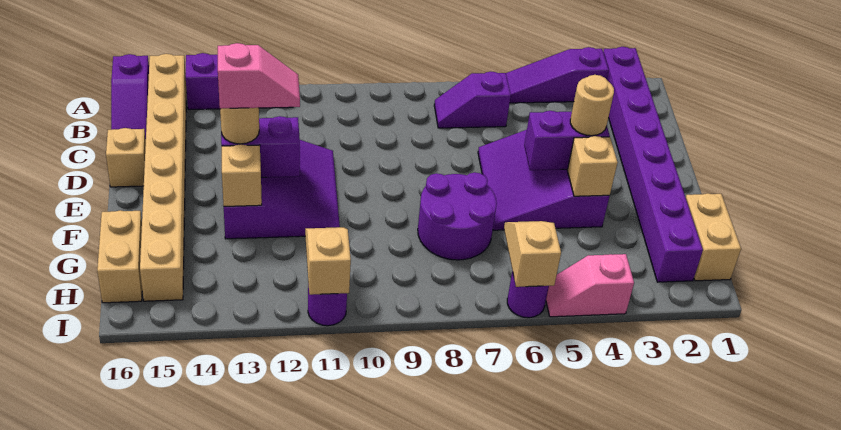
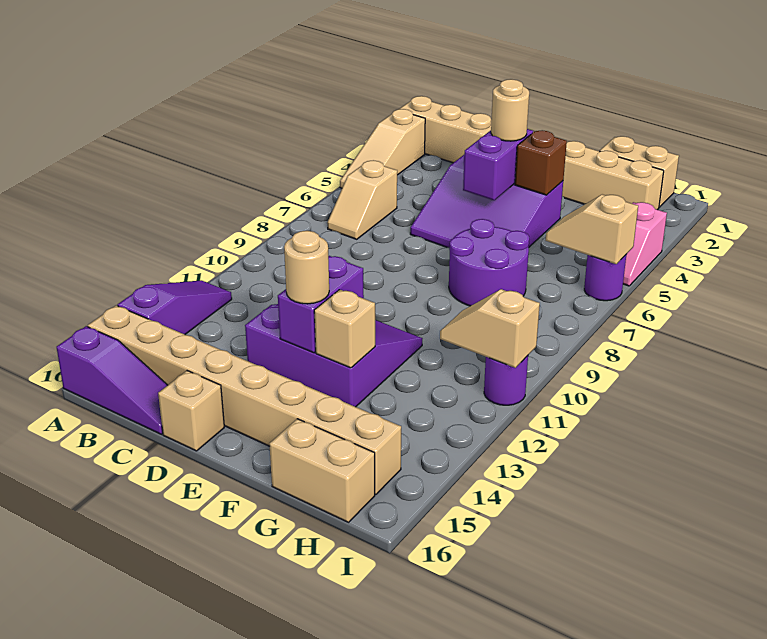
purple 1x8 brick [603,47,703,282] -> tan 1x8 brick [400,96,664,210]
purple 1x3 slope [506,47,609,103] -> tan 1x3 slope [340,109,425,188]
purple 1x2 slope [434,72,511,128] -> tan 1x2 slope [327,160,397,239]
pink 1x2 slope [218,43,300,109] -> none
tan 1x1 brick [567,136,618,196] -> brown 1x1 brick [515,130,567,195]

